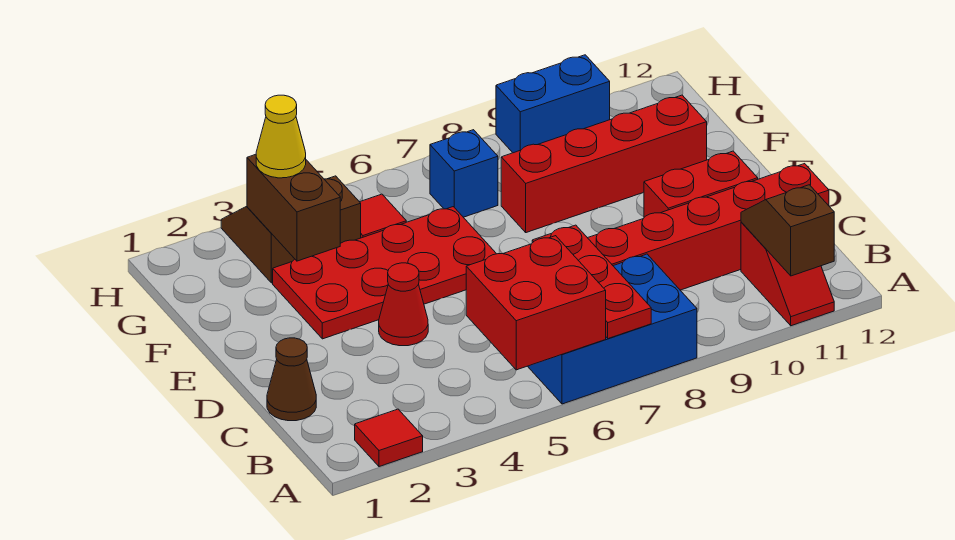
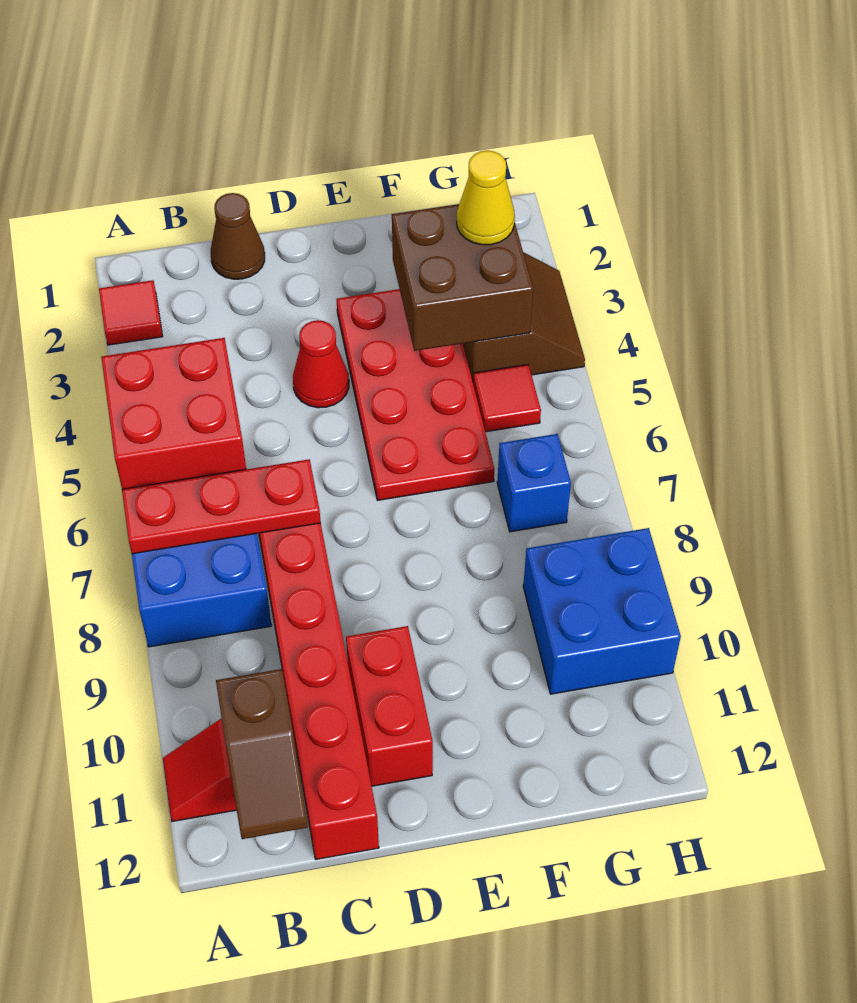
brown 1x2 slope [741,185,834,276] -> brown 1x2 slope turned to [216,669,308,839]
brown 1x2 brick [247,154,340,261] -> brown 2x2 brick [392,204,533,351]
red 1x4 brick [501,95,707,233] -> none
blue 1x2 brick [496,55,610,153] -> blue 2x2 brick [523,528,681,694]

